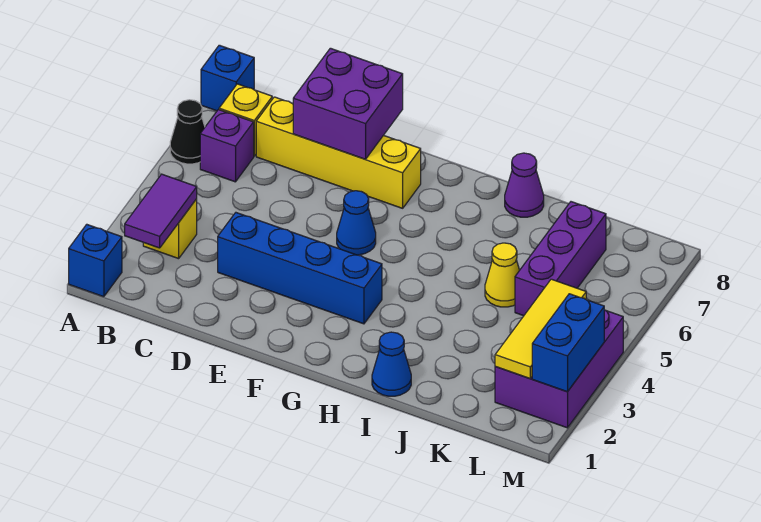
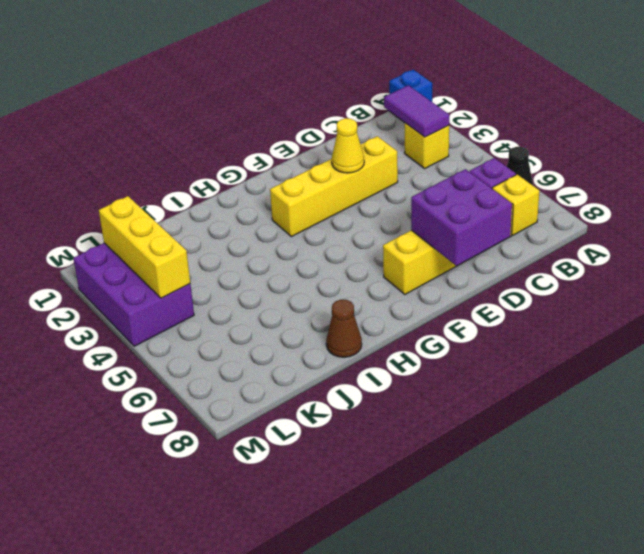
blue 1x1 brick [201,45,254,111] -> none
blue 1x4 brick [218,213,382,324] -> yellow 1x4 brick [270,136,398,237]
blue 1x1 cone [337,191,376,255] -> none
blue 1x1 cone [372,332,411,396] -> none
purple 1x1 cone [505,153,544,217] -> brown 1x1 cone [326,300,362,357]
yellow 1x1 cone [485,243,520,307] -> yellow 1x1 cone moved to [332,118,364,173]
purple 1x3 brick [515,202,606,316] -> none
yellow 1x3 tile [495,279,586,379] -> yellow 1x3 brick [99,196,190,298]
blue 1x2 brick [532,294,604,392] -> none

